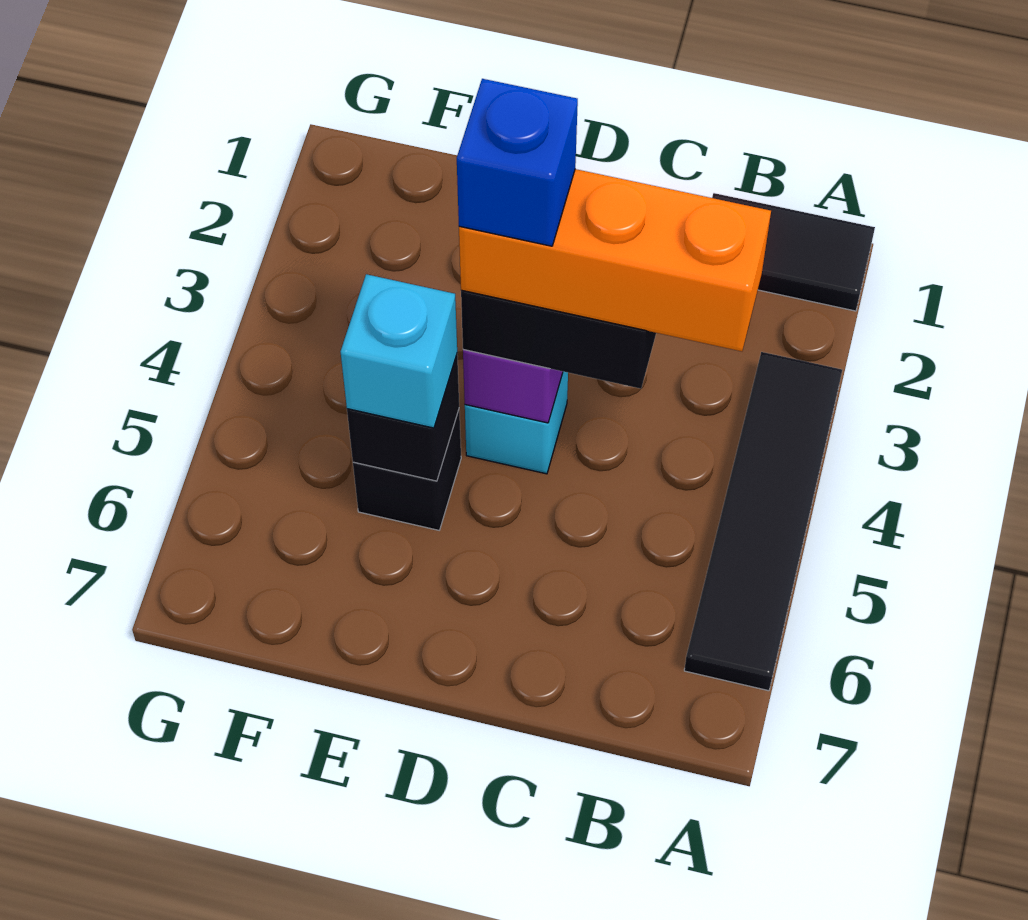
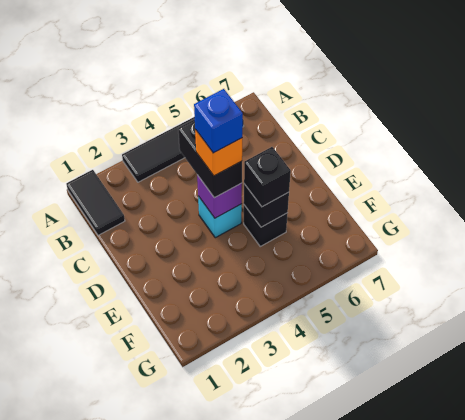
orange 1x3 brick [459,169,771,351] -> orange 1x1 brick [195,130,242,176]
cyan 1x1 brick [341,274,457,428] -> black 1x1 brick [244,147,291,207]

